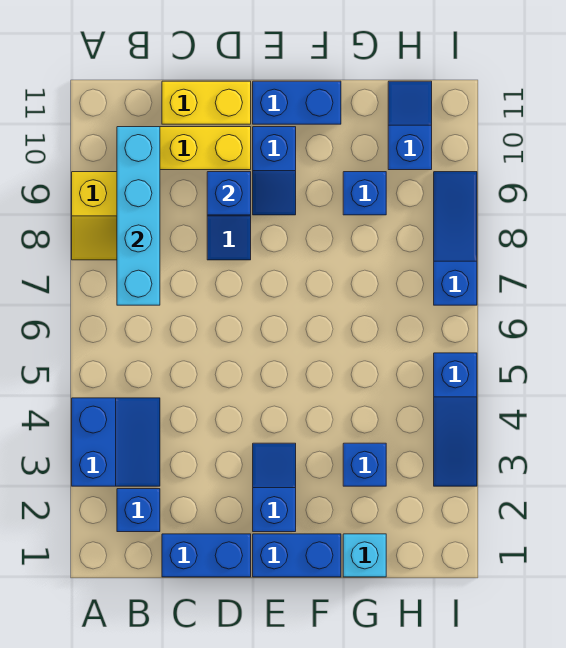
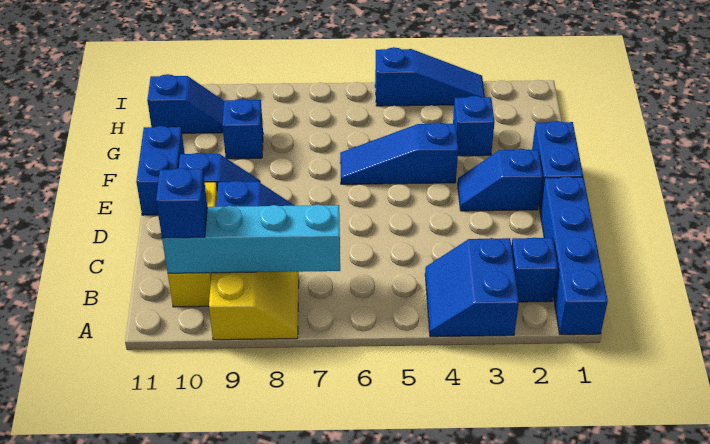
blue 2x2 slope [72,398,160,486] -> blue 2x2 slope turned to [425,238,519,337]
blue 1x2 brick [162,534,251,577] -> blue 1x4 brick [540,176,608,335]
yellow 1x2 brick [162,81,251,124] -> none
blue 1x1 brick [207,172,251,215] -> blue 1x1 brick moved to [156,168,207,238]
cyan 1x1 brick [343,534,386,577] -> none
blue 1x2 slope [388,81,432,170] -> blue 1x2 slope turned to [147,74,224,133]
blue 1x3 slope [434,172,477,305] -> blue 1x3 slope moved to [340,122,458,184]

